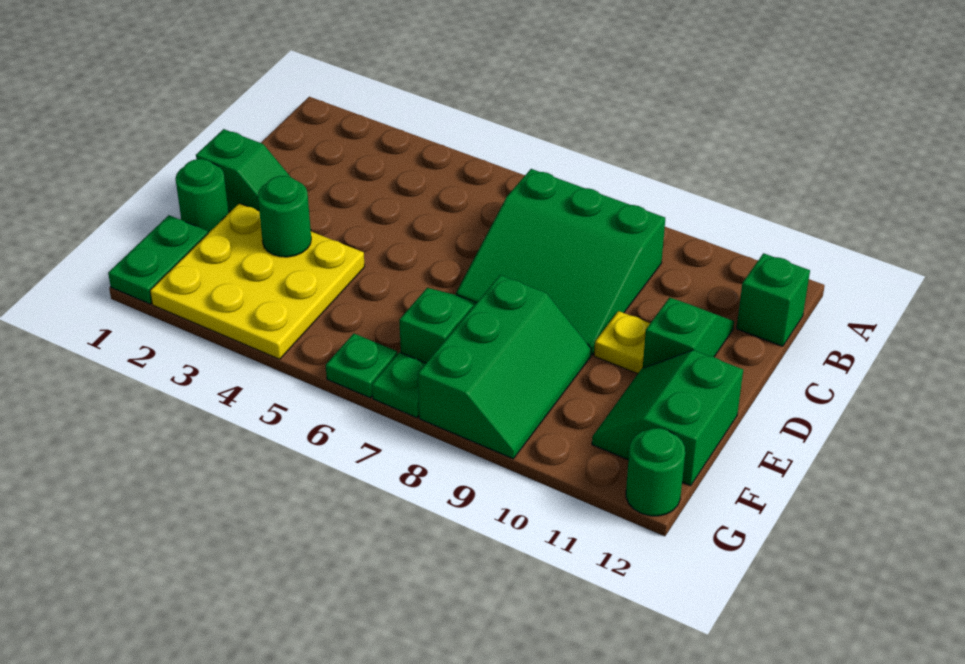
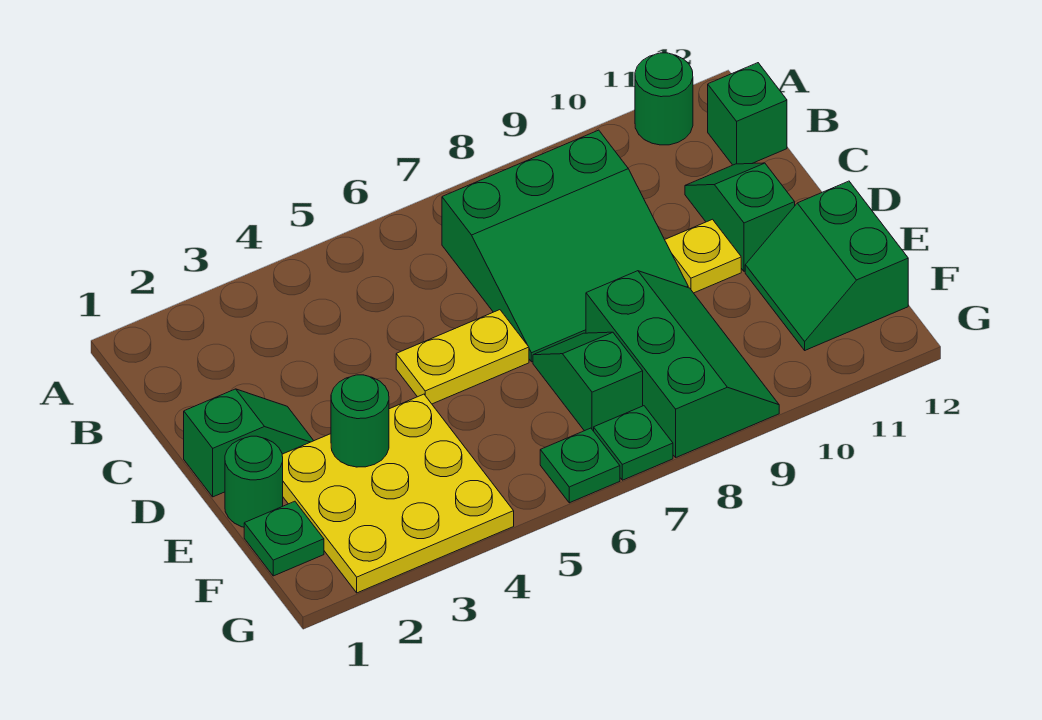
none -> yellow 1x2 plate [396,310,529,404]
green 1x2 plate [108,215,208,304] -> green 1x1 plate [244,501,324,576]
green 1x1 round brick [626,428,685,516] -> green 1x1 round brick moved to [635,53,693,145]

